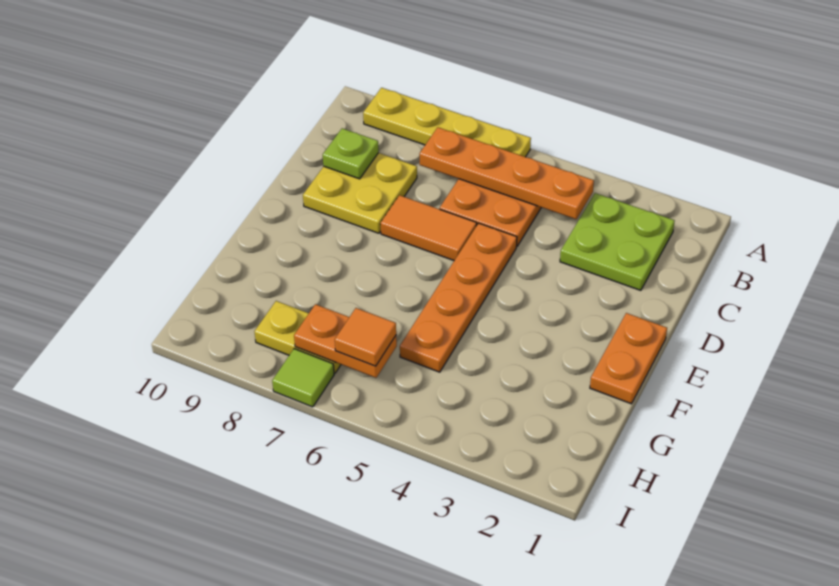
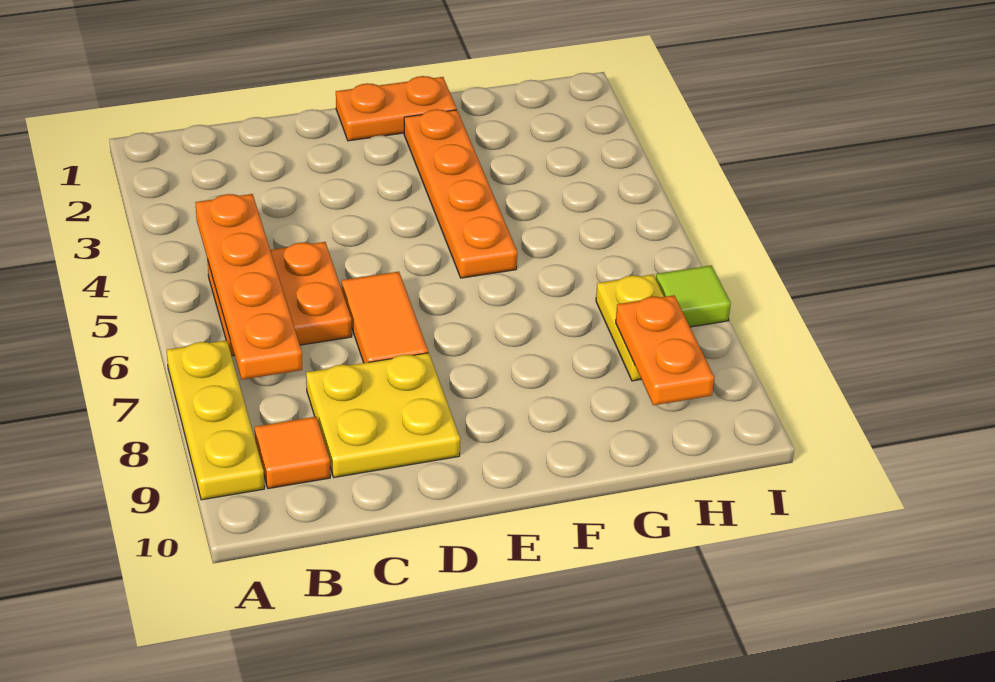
yellow 1x4 plate [363,88,531,157] -> yellow 1x3 plate [167,340,264,500]
lime 2x2 plate [560,193,675,290] -> none
lime 1x1 plate [323,128,379,179] -> none
orange 1x4 plate [400,223,517,372] -> orange 1x4 plate turned to [404,109,517,278]
orange 1x2 plate [294,304,397,378] -> orange 1x2 plate moved to [616,295,714,405]
orange 1x1 tile [335,308,396,366] -> orange 1x1 tile moved to [255,417,330,489]

